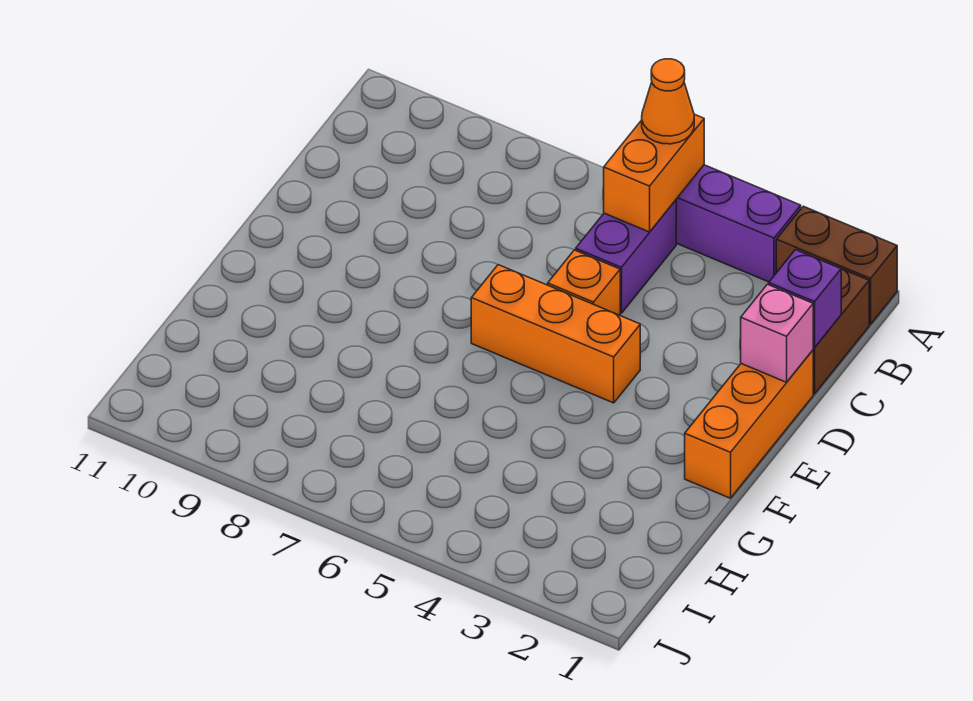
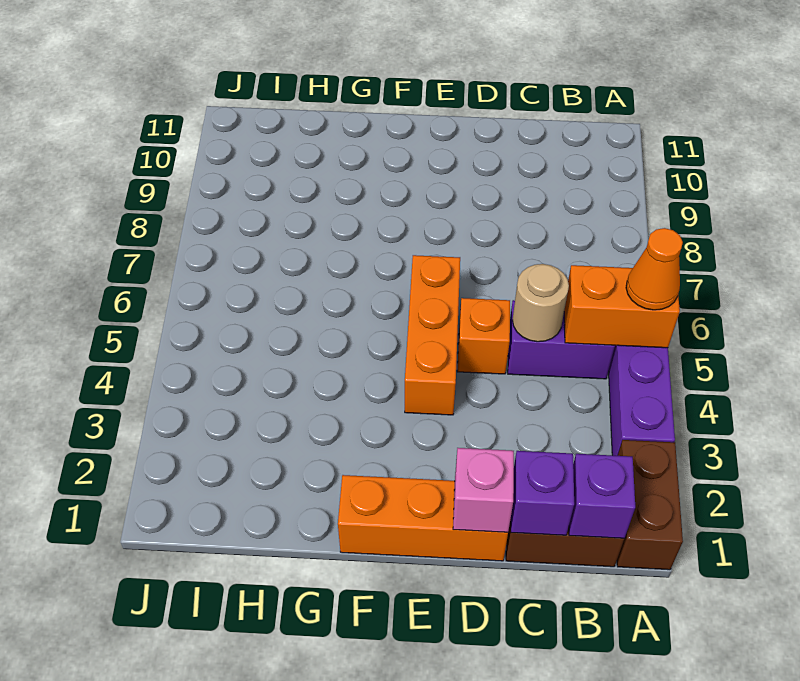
none -> purple 1x1 brick [569,454,635,538]
none -> tan 1x1 round brick [512,264,569,342]

